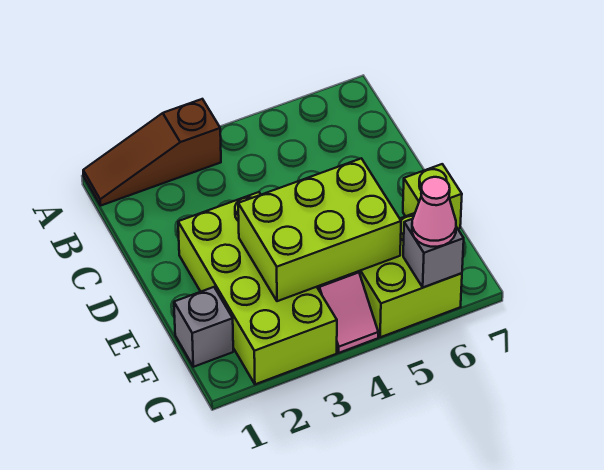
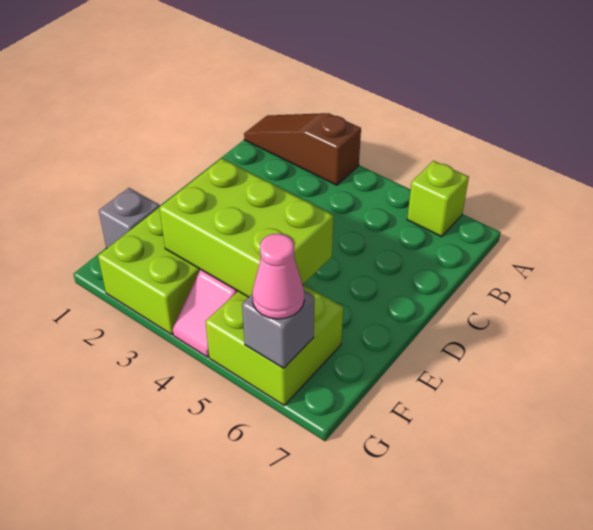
lime 1x1 brick [403,164,462,229] -> lime 1x1 brick moved to [407,161,469,237]

